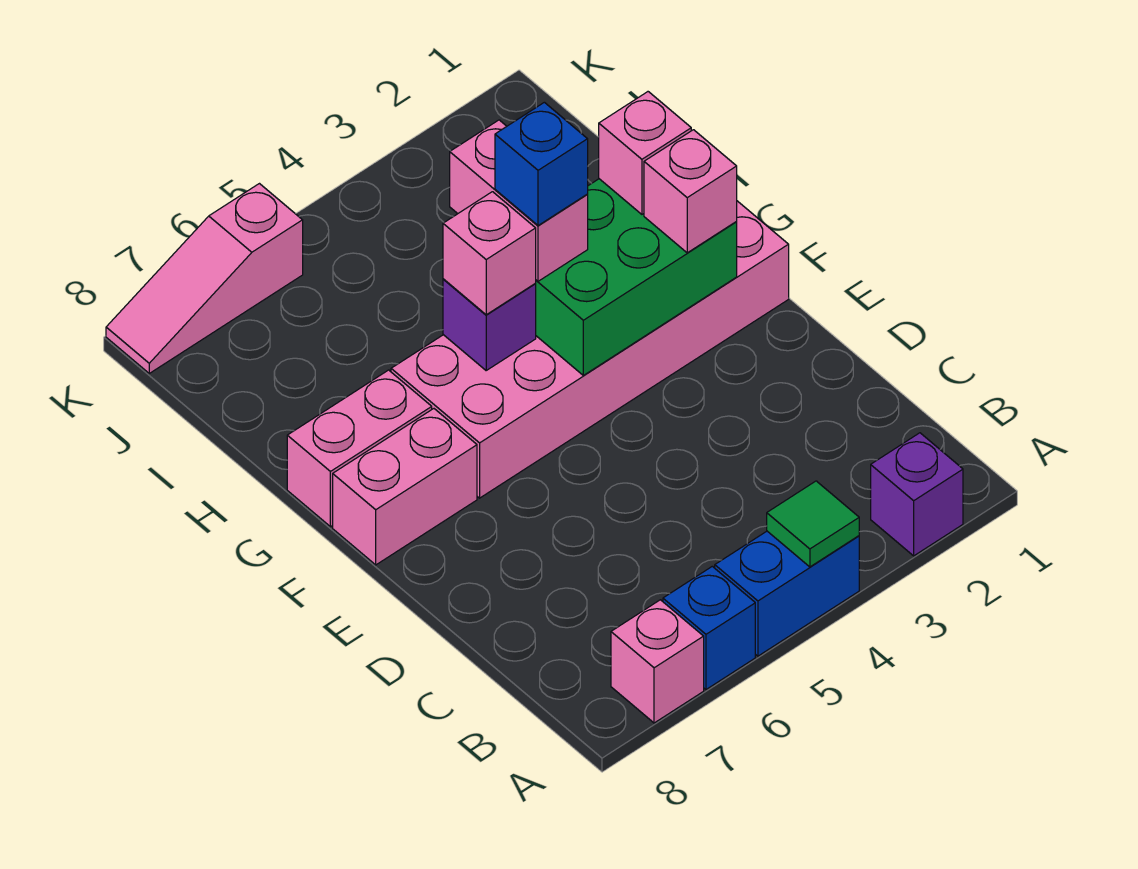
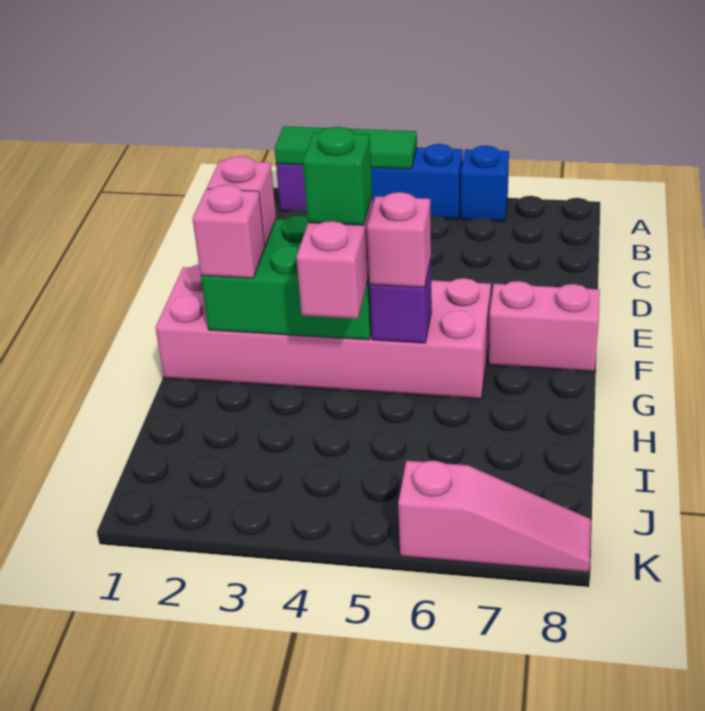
green 1x1 tile [767,481,859,567] -> green 1x3 tile [274,126,417,169]
pink 1x1 brick [611,600,704,723] -> none
blue 1x1 brick [495,102,588,226] -> green 1x1 brick [303,127,372,225]
pink 1x2 brick [287,370,432,527] -> none

